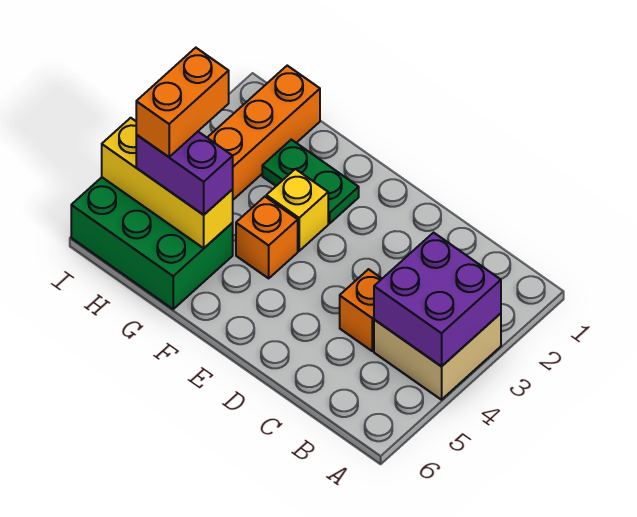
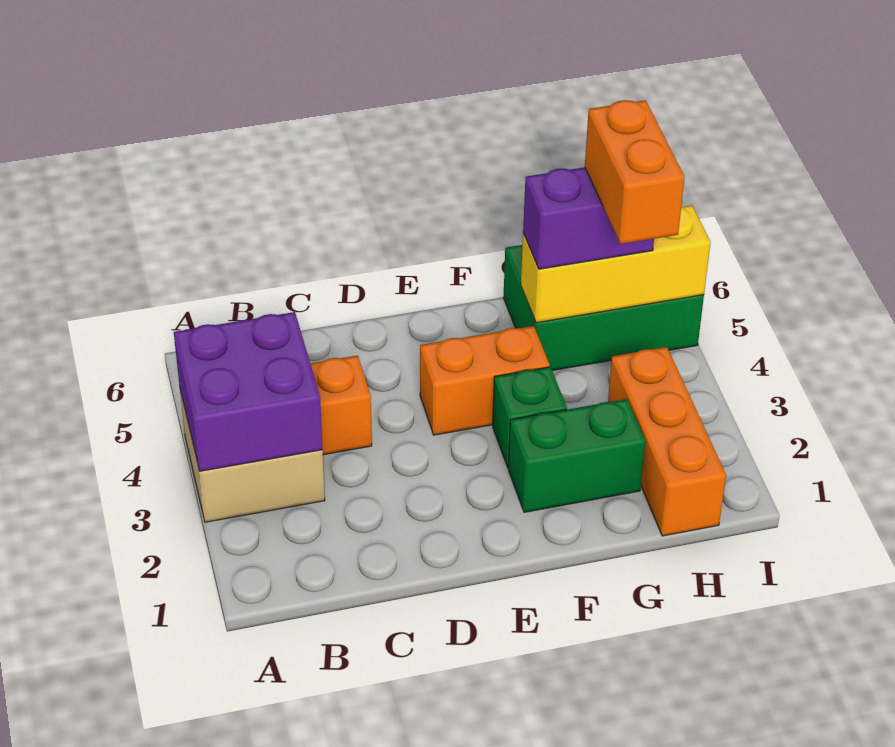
green 1x2 plate [262,140,359,223] -> green 1x2 brick [508,399,645,512]
yellow 1x1 brick [266,169,328,251] -> green 1x1 brick [493,367,567,467]
orange 1x1 brick [236,197,298,278] -> orange 1x2 brick [420,326,550,435]

